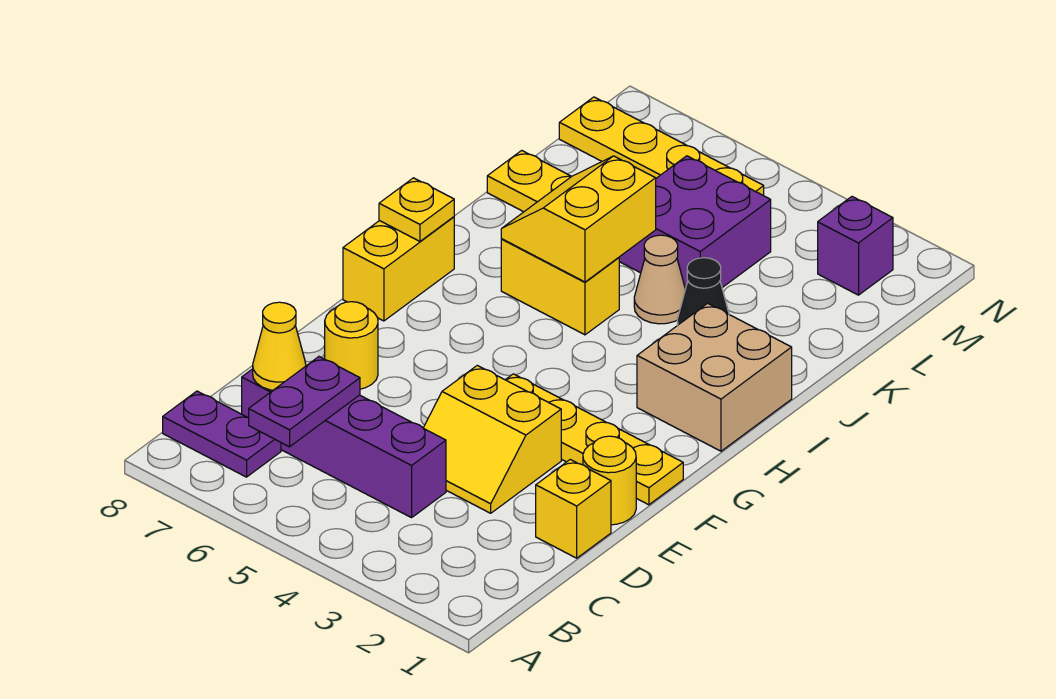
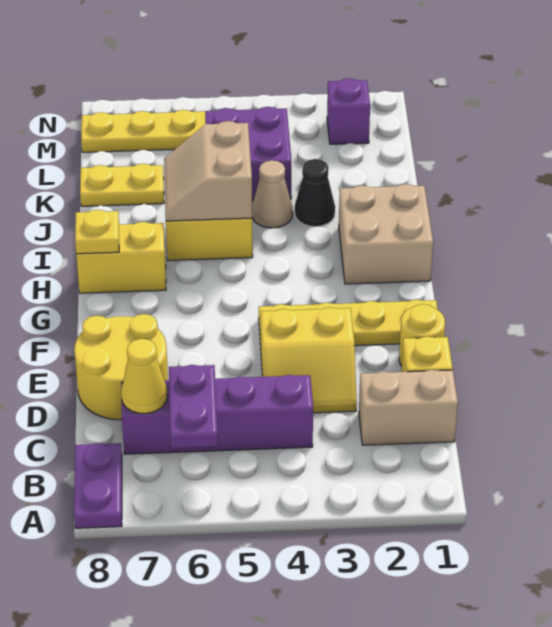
purple 1x2 plate [163,391,281,477] -> purple 1x2 plate turned to [74,443,122,528]
none -> tan 1x2 brick [359,370,458,445]
yellow 1x1 round brick [325,302,378,389] -> yellow 2x2 round brick [74,314,168,420]
yellow 1x2 brick [343,217,454,321] -> yellow 1x2 brick turned to [76,222,166,293]
yellow 2x2 slope [501,156,656,282] -> tan 2x2 slope [164,121,252,221]

